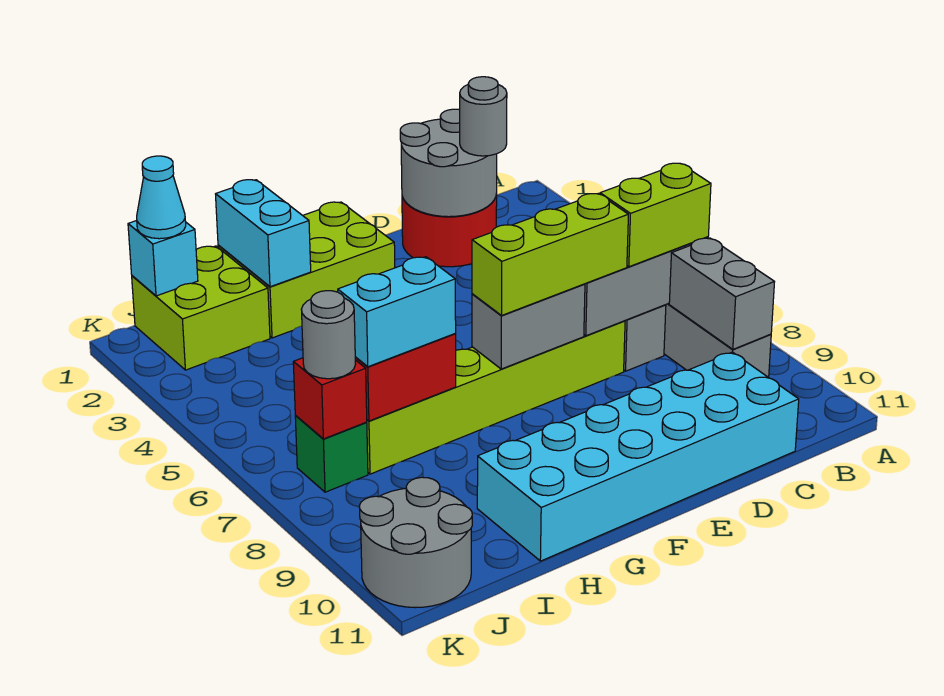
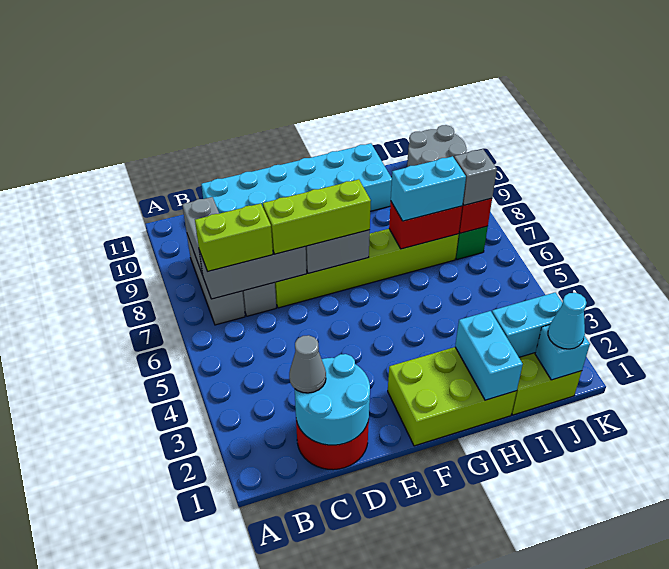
grey 2x2 round brick [400,109,497,217] -> cyan 2x2 round brick [295,354,370,445]
grey 1x1 round brick [460,77,507,156] -> grey 1x1 cone [289,335,326,393]
none -> cyan 1x2 brick [492,293,562,357]
grey 1x1 round brick [301,291,356,379] -> grey 1x1 brick [454,149,497,205]

